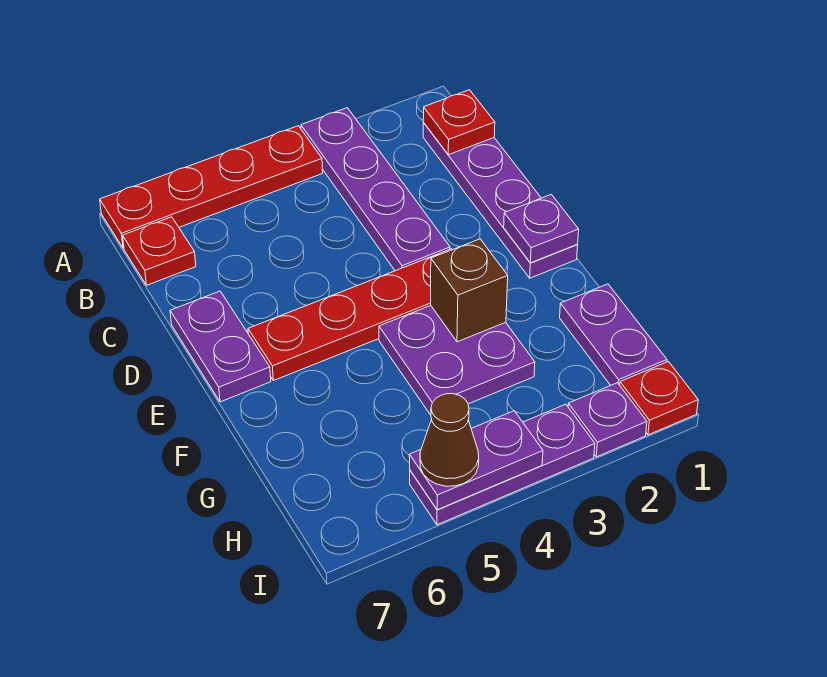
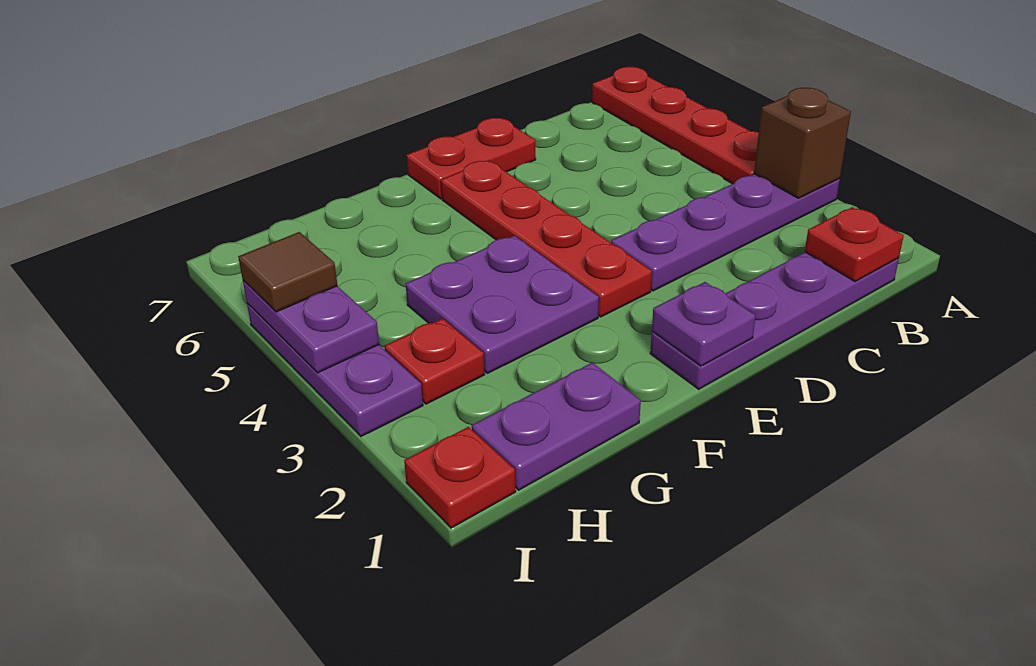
red 1x1 plate [123,217,196,285] -> red 1x1 plate moved to [384,319,485,404]
purple 1x2 plate [170,291,271,402] -> red 1x2 plate [407,118,536,199]
brown 1x1 brick [431,239,508,342] -> brown 1x1 brick moved to [754,88,851,198]
purple 1x1 plate [568,383,647,457] -> none
brown 1x1 cone [420,394,479,486] -> brown 1x1 tile [238,232,337,312]

